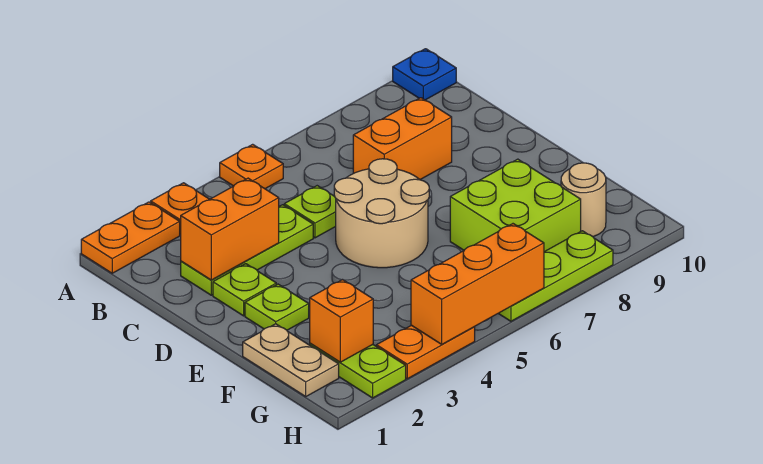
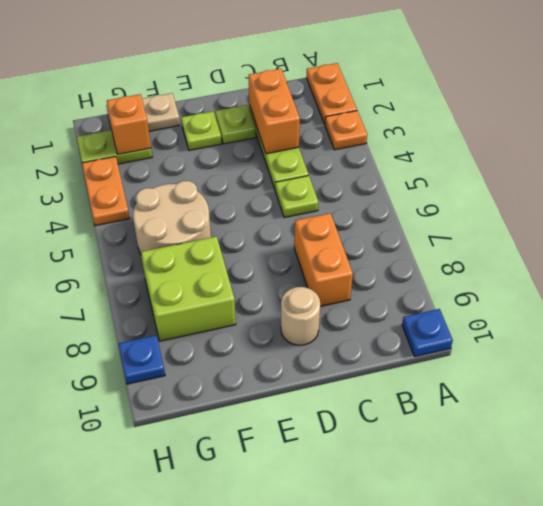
orange 1x1 plate [220,144,283,189] -> none
tan 2x2 round brick [334,159,429,268] -> tan 2x2 round brick moved to [133,181,211,254]
tan 1x1 round brick [561,163,606,237] -> tan 1x1 round brick moved to [281,287,320,345]
orange 1x3 brick [411,224,544,344] -> none
lime 1x3 plate [498,231,613,321] -> none
none -> blue 1x1 plate [119,335,165,384]

